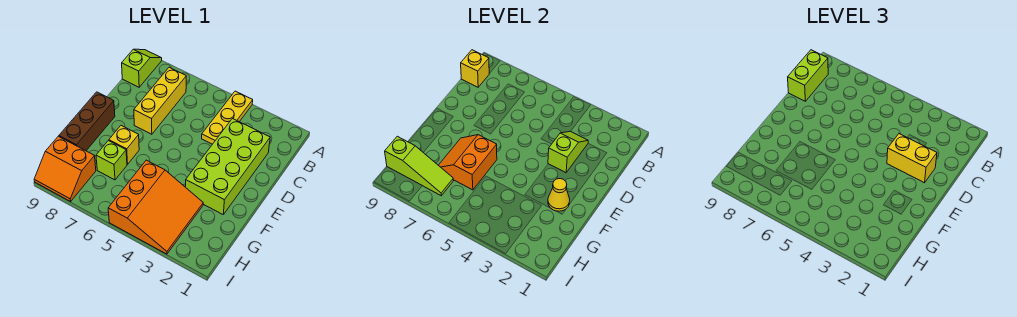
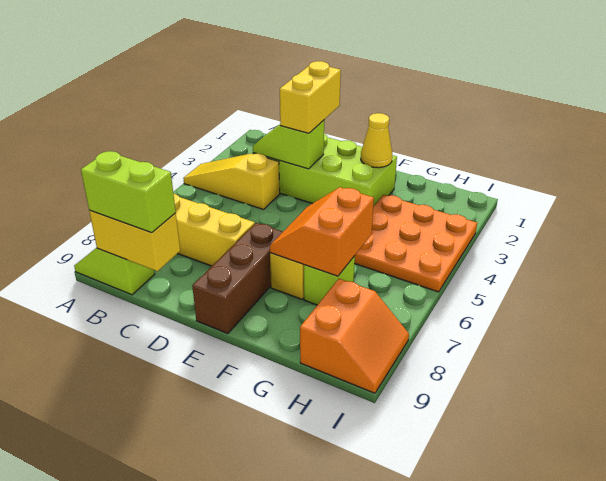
yellow 1x3 plate [202,91,253,144] -> yellow 1x3 slope [183,153,280,209]
yellow 1x1 brick [461,50,489,87] -> yellow 1x2 brick [89,210,180,271]
brown 1x3 brick [59,92,115,151] -> brown 1x3 brick turned to [192,223,283,334]
orange 2x2 slope [438,135,497,190] -> orange 2x2 slope turned to [270,187,374,276]
orange 3x3 slope [108,160,203,254] -> orange 3x3 plate [354,195,477,292]
lime 1x3 slope [385,136,453,196] -> none

